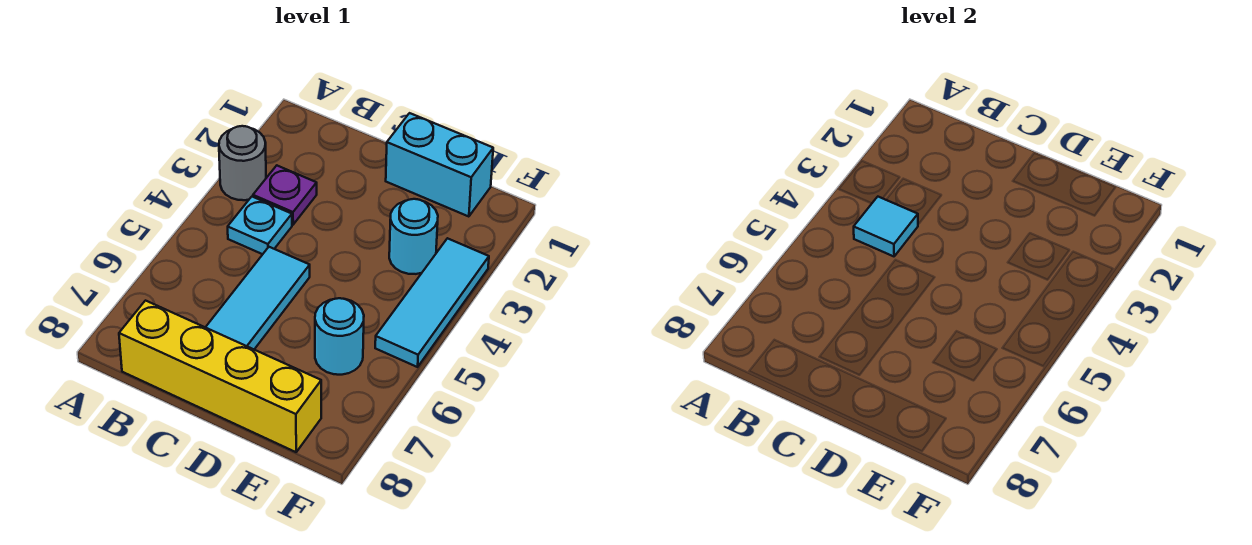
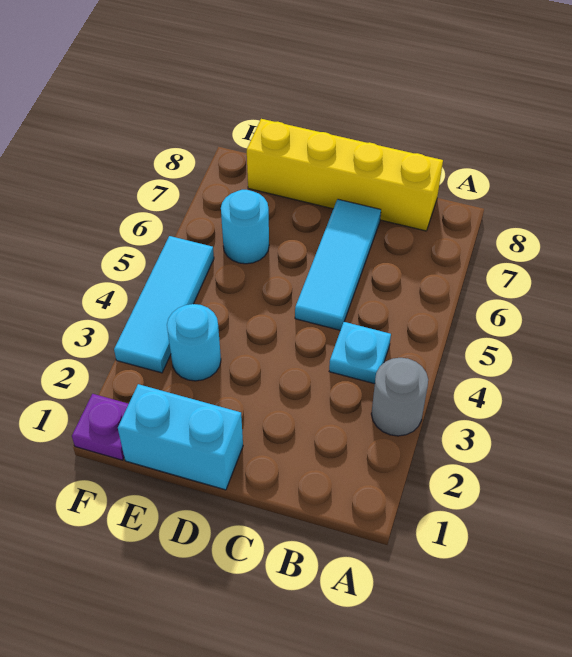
purple 1x1 plate [253,166,317,225] -> purple 1x1 plate moved to [72,394,128,460]
cyan 1x1 tile [854,197,918,256] -> none

